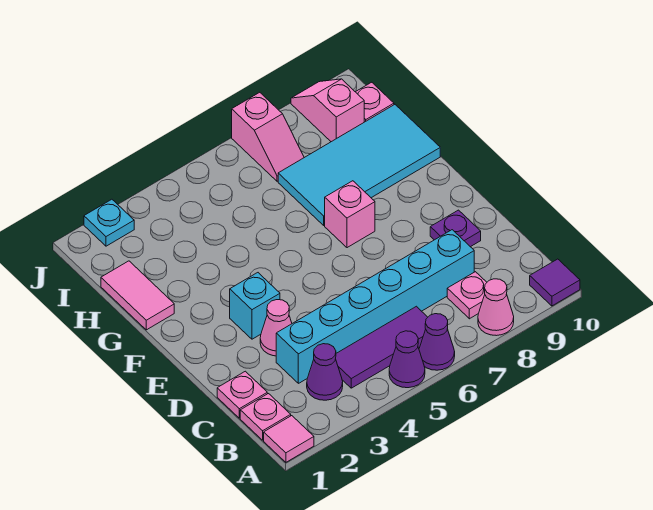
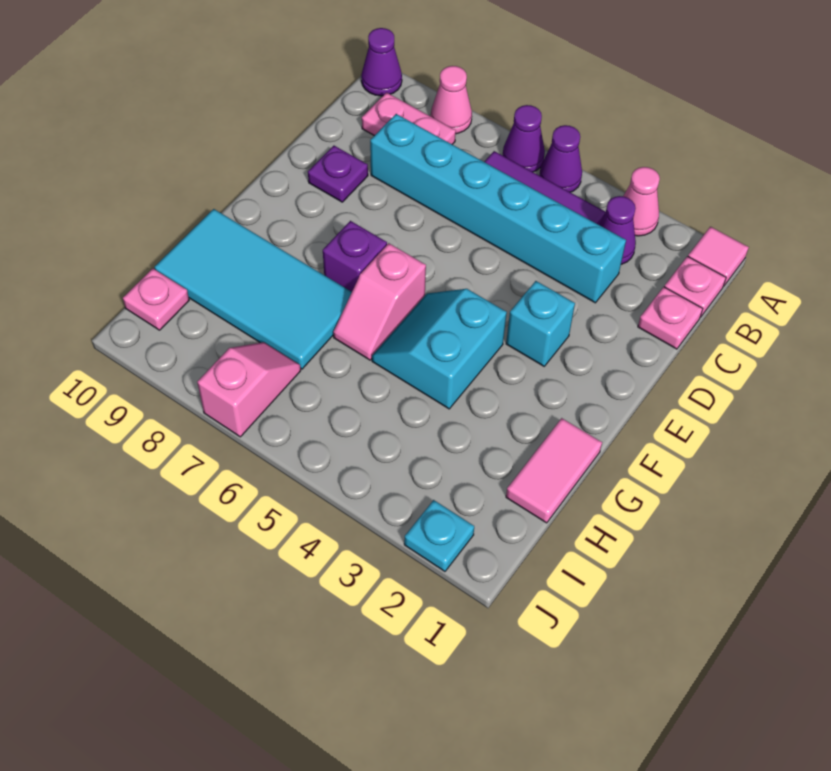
purple 1x1 tile [530,259,580,306] -> purple 1x1 cone [361,28,402,96]
pink 1x1 plate [447,272,487,319] -> pink 1x2 plate [362,93,456,144]
pink 1x1 cone [260,300,292,356] -> pink 1x1 cone moved to [623,167,660,236]
none -> cyan 2x2 slope [372,289,507,409]
pink 1x1 brick [325,181,375,248] -> purple 1x1 brick [323,221,387,292]
pink 1x2 slope [291,79,364,142] -> pink 1x2 slope moved to [333,243,426,360]

